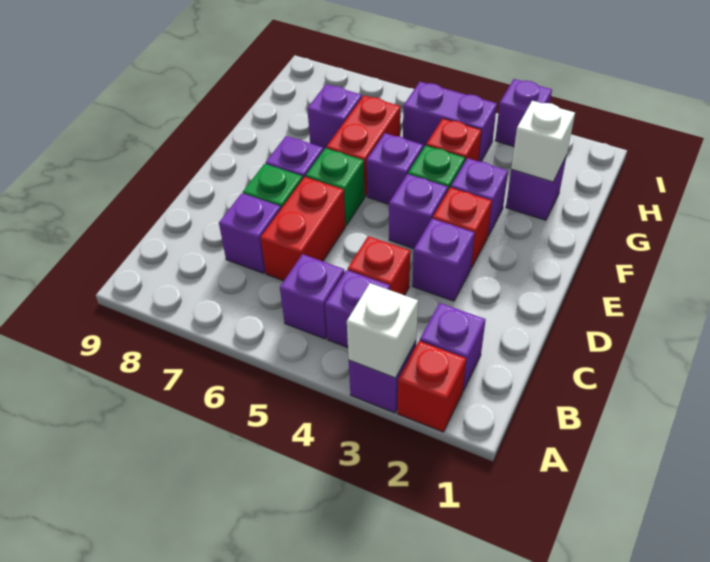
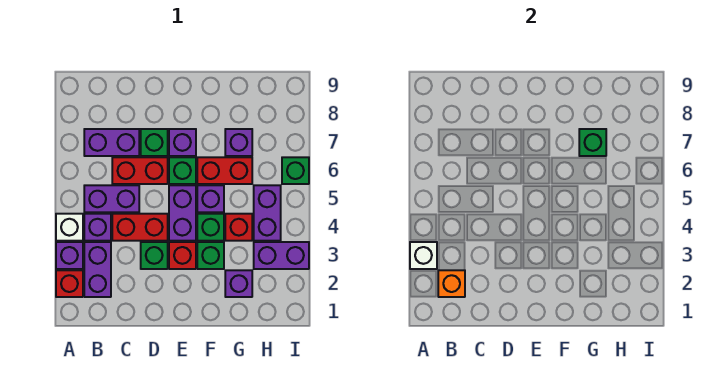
purple 1x1 brick [420,303,486,391] -> purple 1x2 brick [84,242,111,297]
none -> orange 1x1 brick [438,270,465,297]
purple 1x1 brick [280,254,345,339] -> purple 1x2 brick [84,185,139,212]
red 1x1 brick [348,236,410,295] -> red 1x2 brick [112,214,168,241]
purple 1x1 brick [219,193,281,273] -> purple 1x2 brick [84,129,139,156]
purple 1x1 brick [412,219,475,301] -> green 1x1 brick [141,242,168,269]
purple 1x1 brick [389,174,448,249] -> purple 1x2 brick [169,185,196,241]
purple 1x1 brick [451,158,508,236] -> green 1x1 brick [197,242,224,269]
white 1x1 brick [511,101,575,182] -> white 1x1 brick moved to [56,214,83,241]
none -> green 1x1 brick [579,129,606,156]
purple 1x1 brick [495,79,552,146] -> purple 1x2 brick [254,242,309,269]
none -> green 1x1 brick [282,157,309,184]

